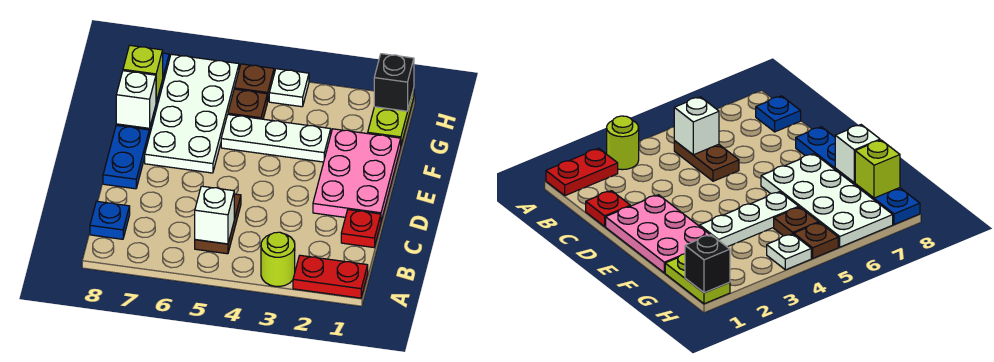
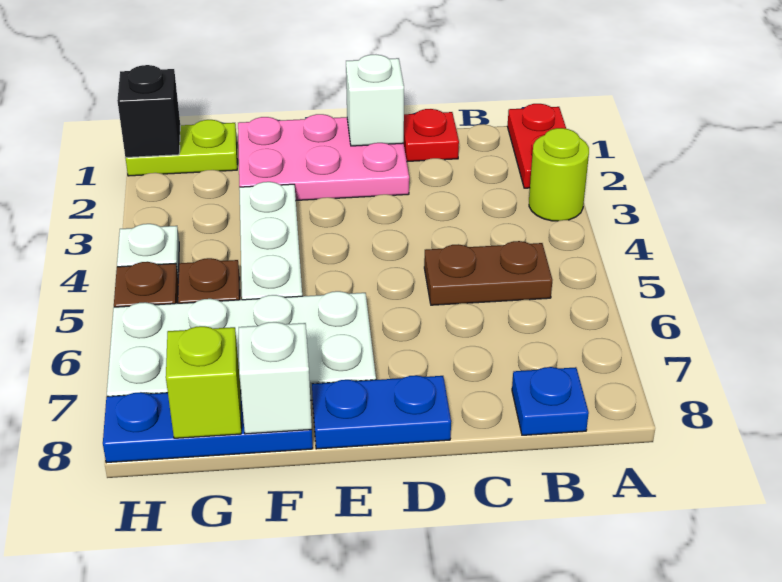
white 1x1 brick [195,186,234,244] -> white 1x1 brick moved to [346,55,404,146]

